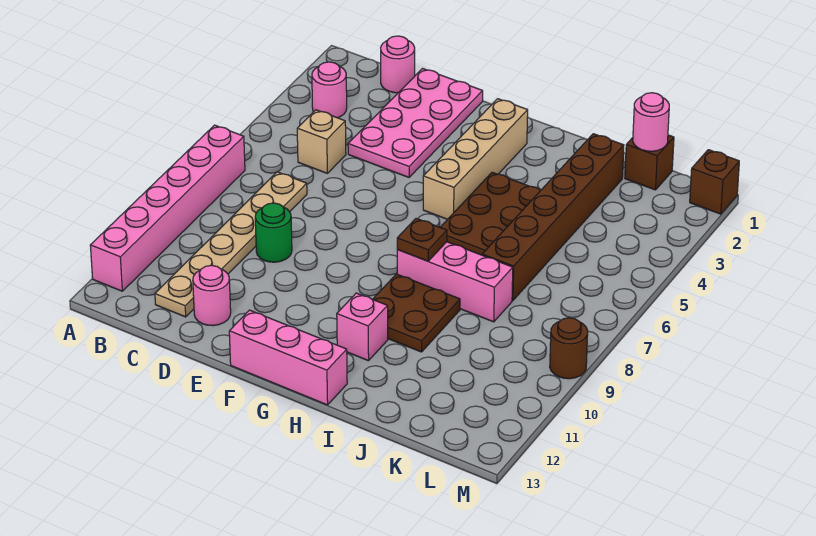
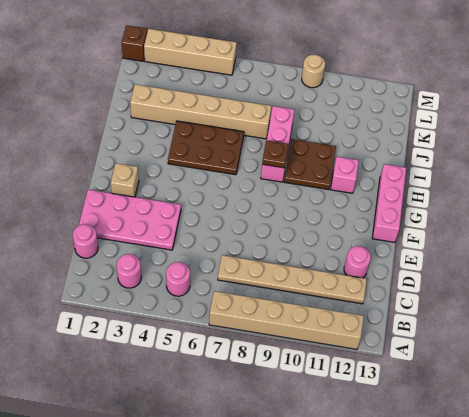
pink 1x6 brick [90,125,245,291] -> tan 1x6 brick [209,291,364,349]
tan 1x1 brick [297,110,346,173] -> tan 1x1 brick moved to [111,163,139,197]
green 1x1 round brick [255,203,292,262] -> none
tan 1x4 brick [423,99,528,219] -> tan 1x4 brick moved to [144,29,237,75]
brown 1x6 brick [482,134,624,301] -> tan 1x6 brick [130,84,271,139]
brown 1x1 brick [625,135,674,190] -> none
pink 1x1 round brick [633,93,669,151] -> pink 1x1 round brick moved to [166,262,190,296]
brown 1x1 round brick [550,318,588,379] -> tan 1x1 round brick [302,55,325,88]

